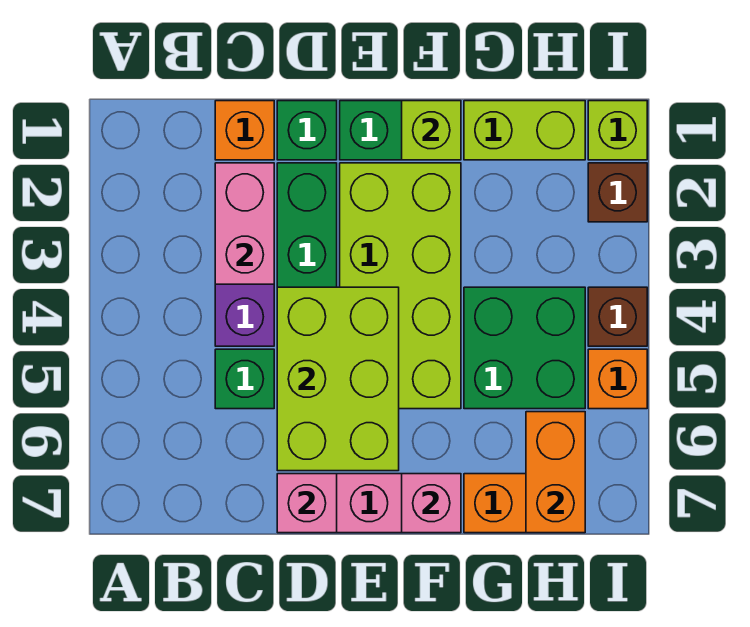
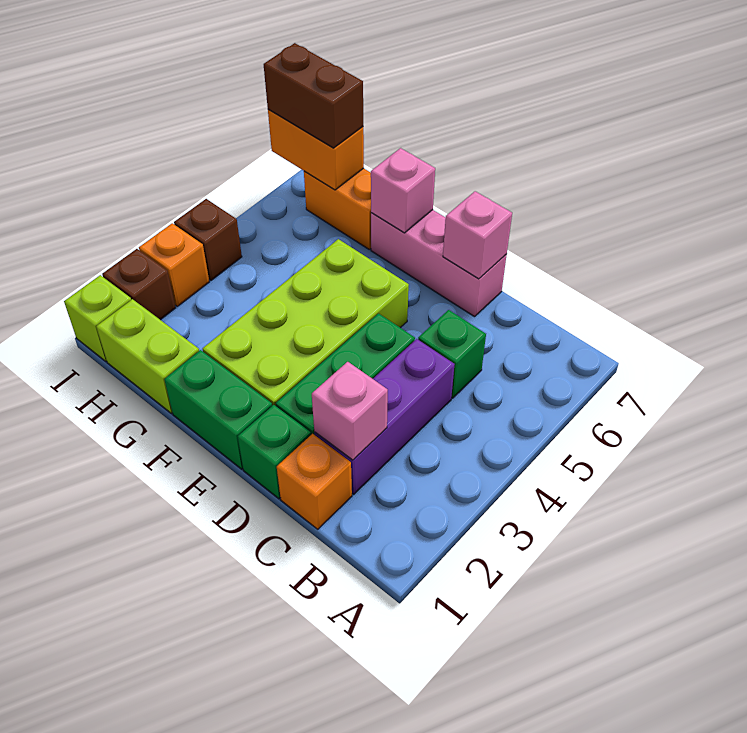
pink 1x2 brick [215,163,274,284] -> pink 1x1 brick [312,362,388,460]
lime 2x3 brick [277,287,399,471] -> none
lime 1x1 brick [402,101,461,160] -> none
green 2x2 brick [464,287,585,409] -> none
orange 1x2 brick [526,412,585,533] -> orange 1x2 brick turned to [268,110,364,190]
none -> brown 1x2 brick [264,43,363,148]
orange 1x1 brick [588,349,647,409] -> orange 1x1 brick moved to [139,223,209,306]

